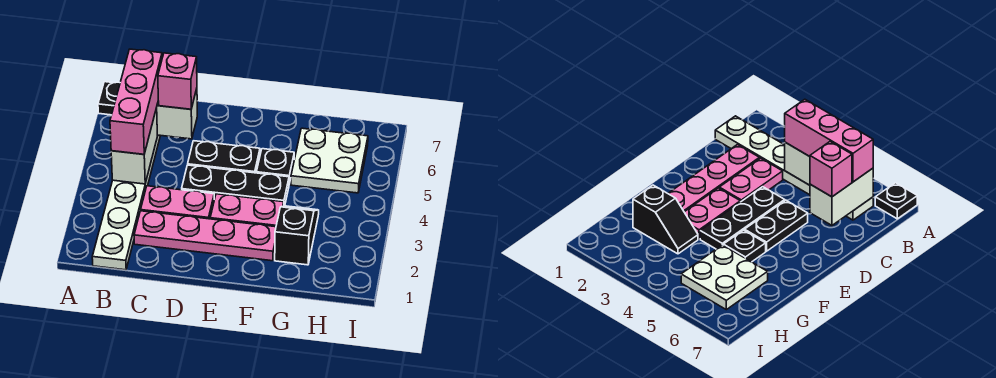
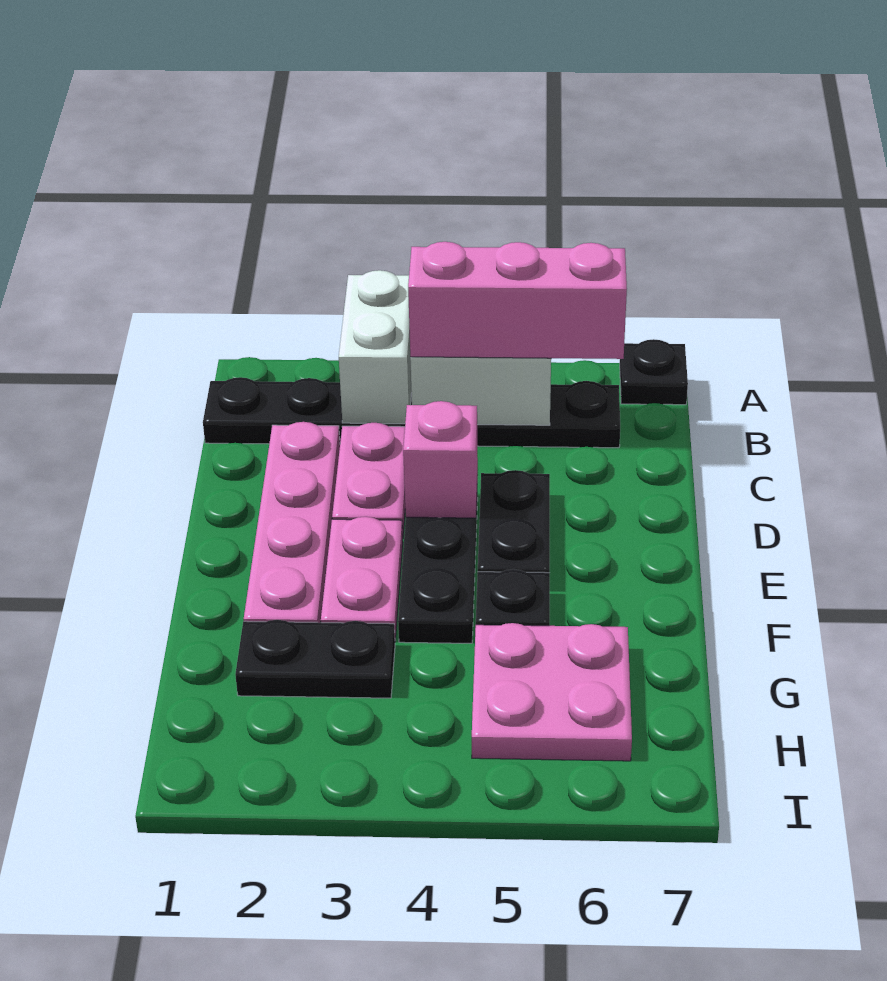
white 1x6 plate [92,135,160,270] -> black 1x6 plate [203,377,620,448]
white 1x2 brick [157,89,197,139] -> white 1x2 brick moved to [339,270,412,424]
pink 1x1 brick [158,53,197,109] -> pink 1x1 brick moved to [403,401,478,518]
black 1x2 slope [275,206,319,265] -> black 1x2 plate [235,620,395,698]
white 2x2 plate [291,128,368,193] -> pink 2x2 plate [472,623,632,761]

